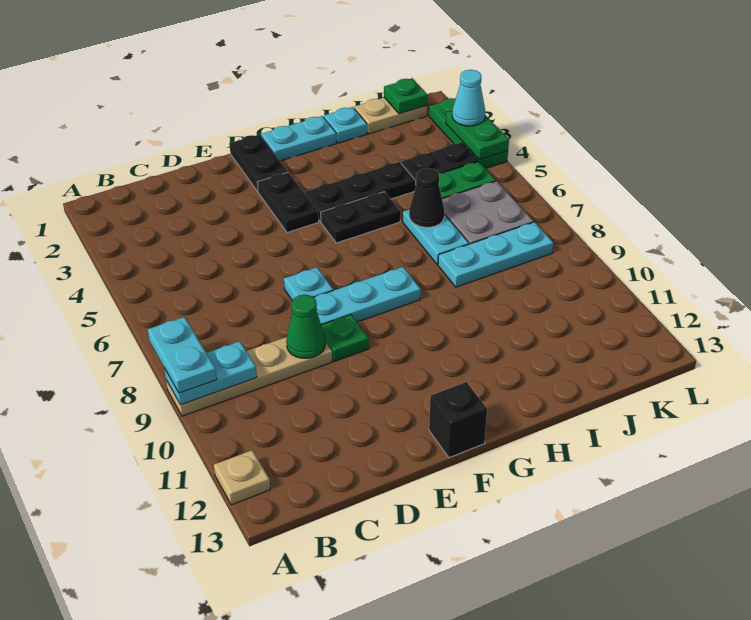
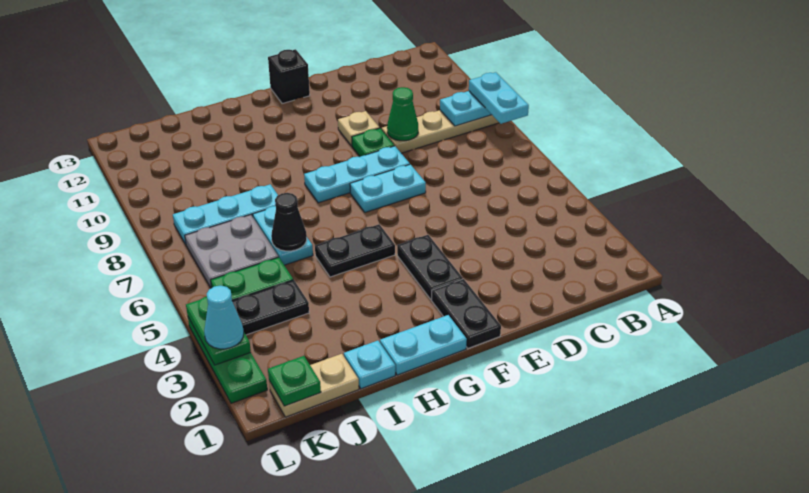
tan 1x1 plate [214,450,270,505] -> tan 1x1 plate moved to [338,111,380,146]
cyan 1x1 plate [284,267,333,301] -> cyan 1x2 plate [350,164,426,212]
black 1x3 plate [305,162,416,222] -> none

